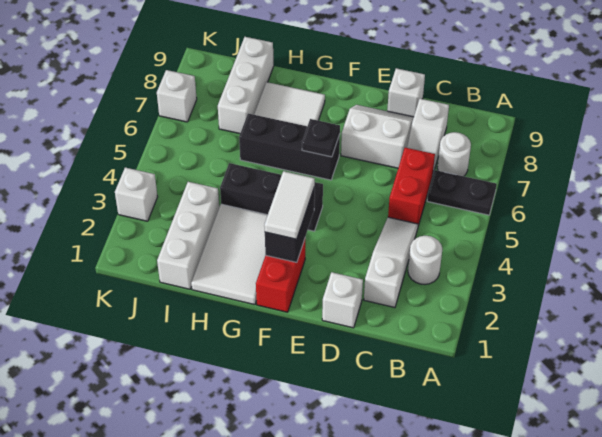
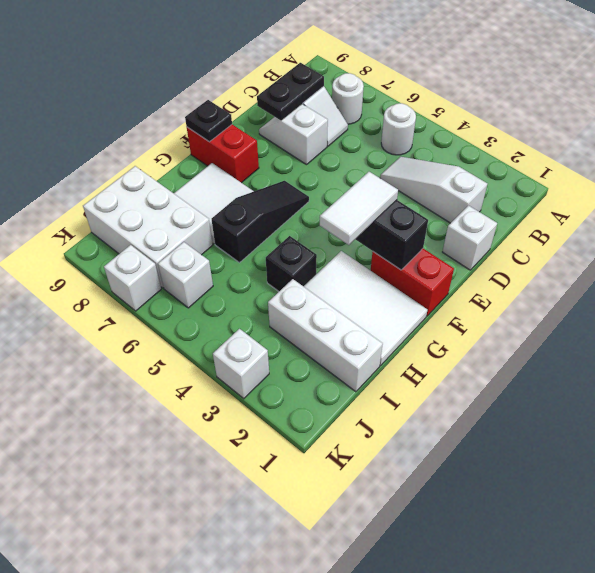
black 1x2 plate [427,170,497,215] -> black 1x2 plate moved to [257,63,324,120]
white 1x1 round brick [408,236,442,284] -> white 1x1 round brick moved to [381,103,416,155]
red 1x2 brick [388,148,435,226] -> red 1x2 brick moved to [187,124,259,183]
white 2x2 slope [341,105,414,168] -> white 1x2 slope [259,104,328,165]
white 1x1 brick [387,68,425,117] -> white 1x1 brick moved to [158,242,213,308]
white 1x2 tile [264,171,315,239] -> white 1x2 tile turned to [320,172,398,245]
black 1x3 brick [220,163,323,231] -> black 1x1 brick [266,236,317,291]
black 1x3 brick [239,114,340,180] -> black 1x3 slope [212,181,309,263]
black 1x1 plate [302,119,340,157] -> black 1x1 plate moved to [185,100,232,142]
white 1x3 brick [218,37,274,134] -> white 2x3 brick [83,166,213,288]

